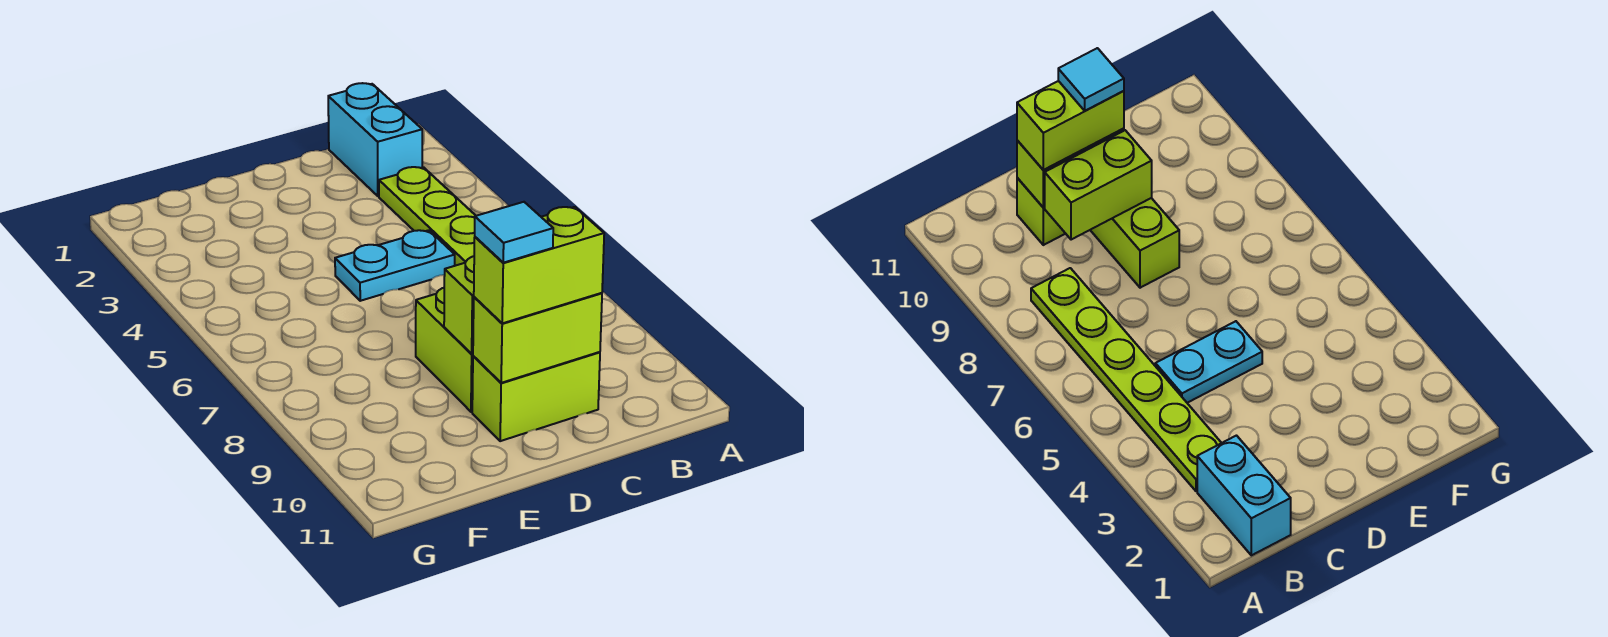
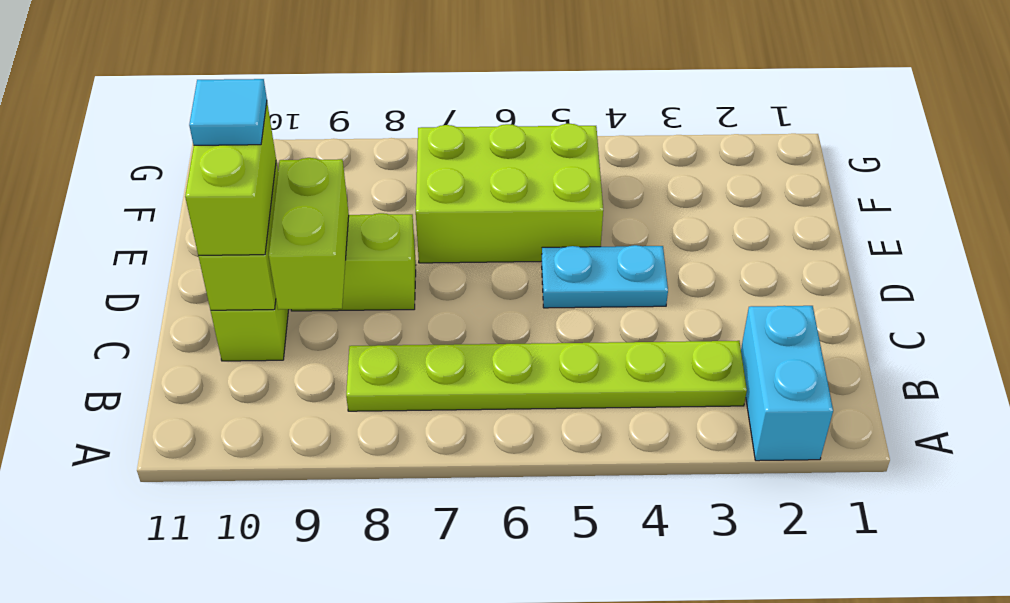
cyan 1x2 brick [328,83,422,196] -> cyan 1x2 brick turned to [741,306,833,461]
cyan 1x2 plate [335,230,455,301] -> cyan 1x2 plate turned to [542,245,668,308]
none -> lime 2x3 brick [416,124,603,263]

